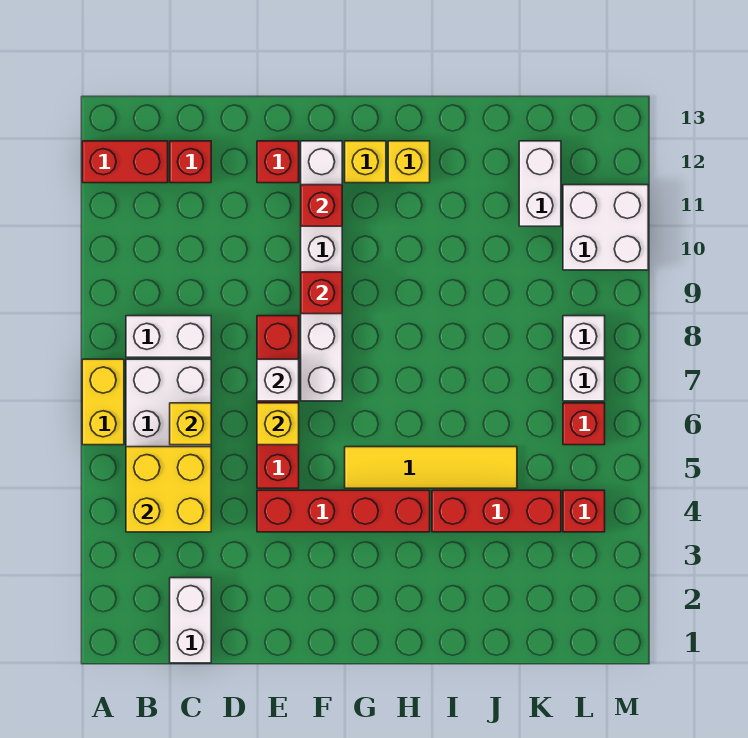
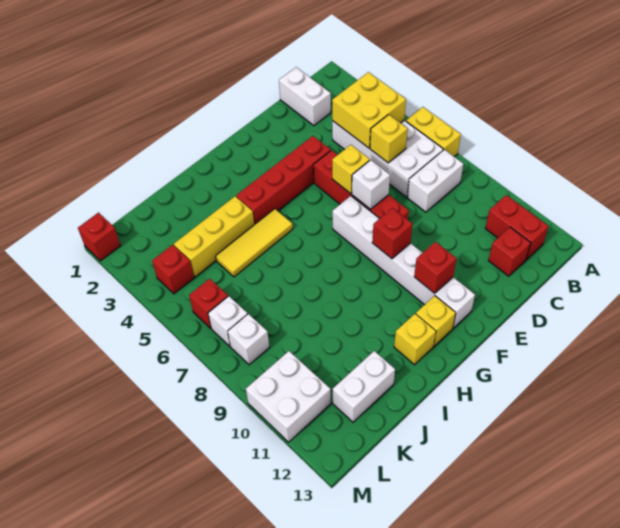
red 1x2 brick [82,141,168,183] -> red 1x2 brick turned to [485,195,549,260]
red 1x1 brick [257,141,299,183] -> red 1x1 brick moved to [78,213,121,261]
yellow 1x4 tile [345,447,517,488] -> yellow 1x3 tile [216,209,293,277]
red 1x3 brick [432,490,561,532] -> yellow 1x3 brick [174,196,254,277]
white 1x2 brick [519,141,561,226] -> white 1x2 brick turned to [333,351,395,422]

